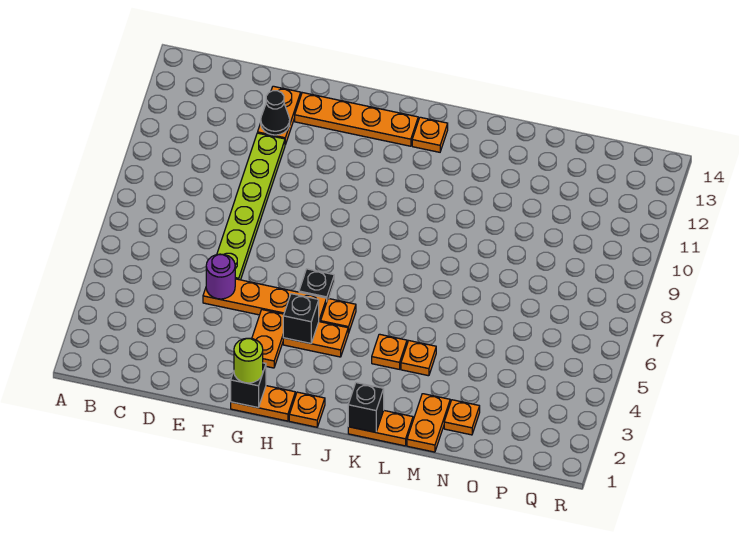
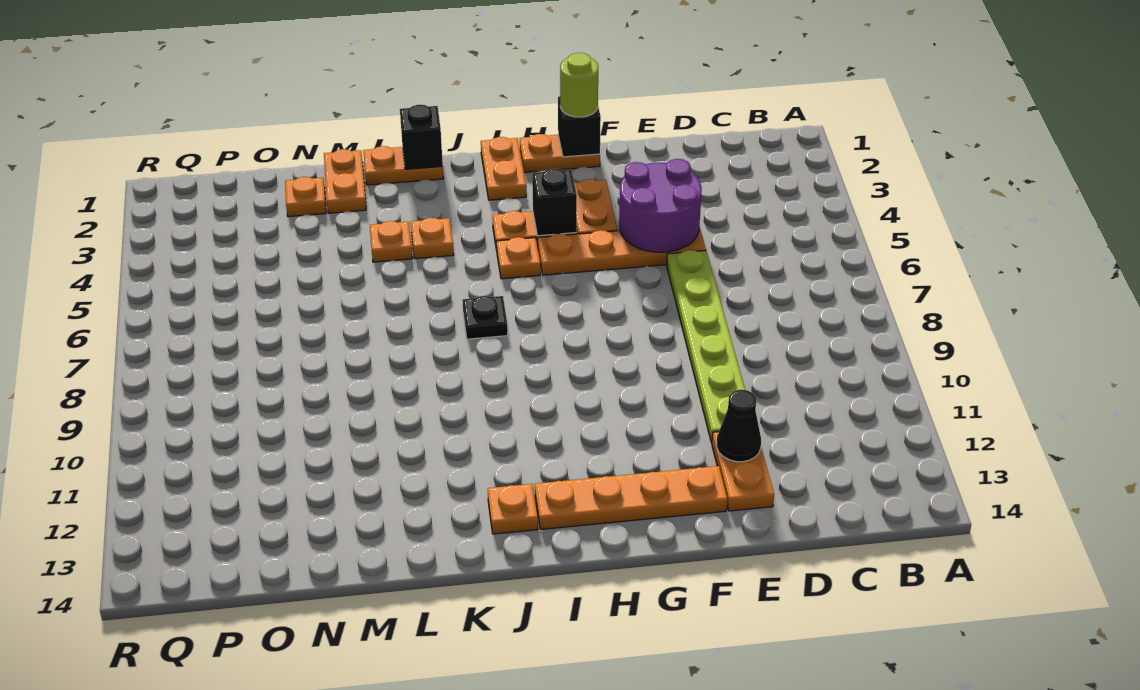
purple 1x1 round brick [206,254,235,299] -> purple 2x2 round brick [619,159,702,252]
black 1x1 plate [299,269,334,300] -> black 1x1 plate moved to [462,296,508,339]
orange 1x1 plate [289,392,325,427] -> orange 1x2 plate [481,137,526,200]

